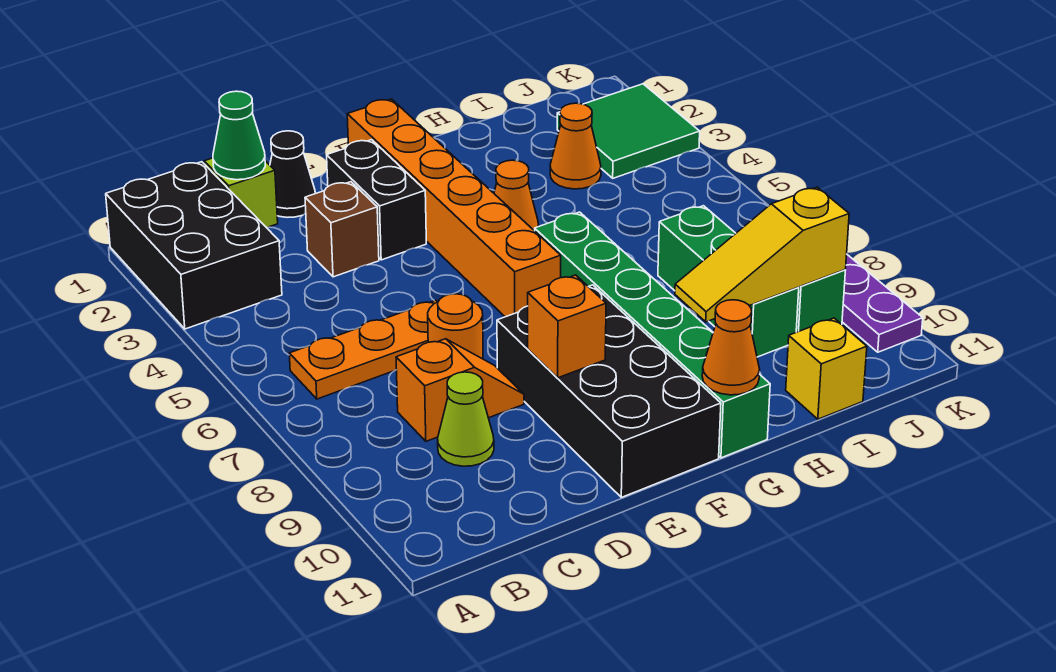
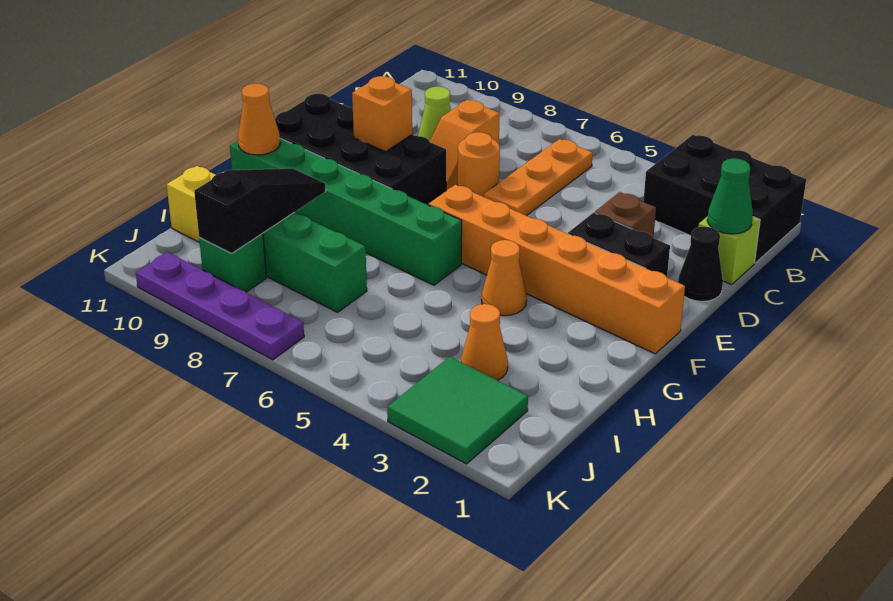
yellow 1x3 slope [675,187,849,322] -> black 1x3 slope [194,168,326,253]

